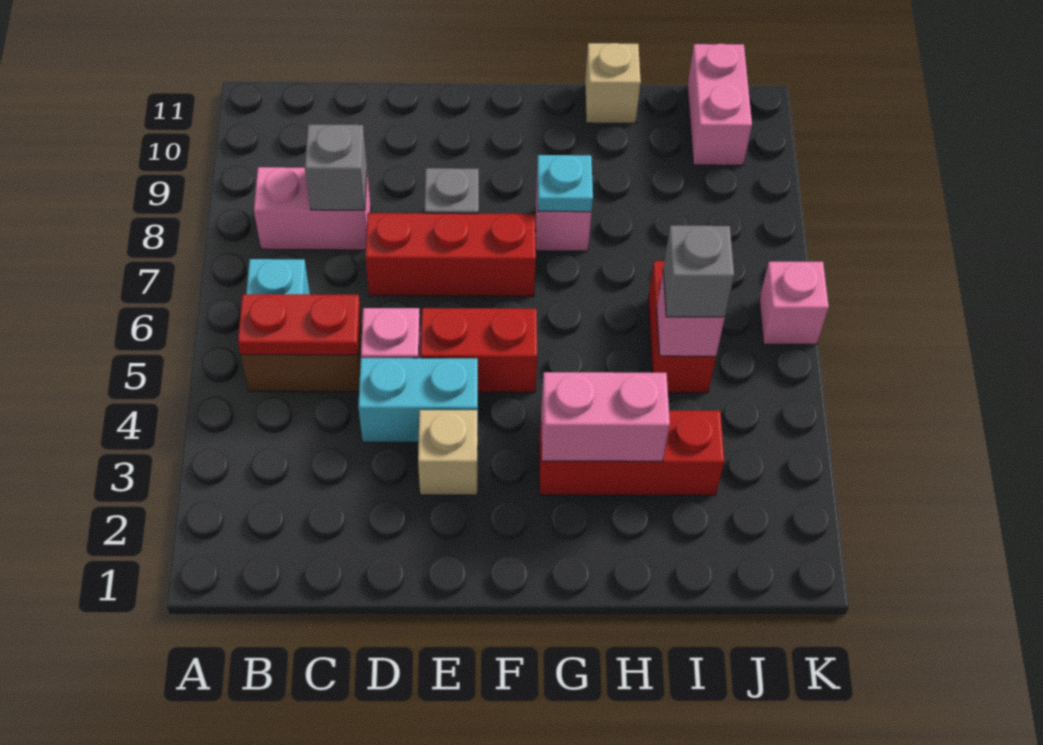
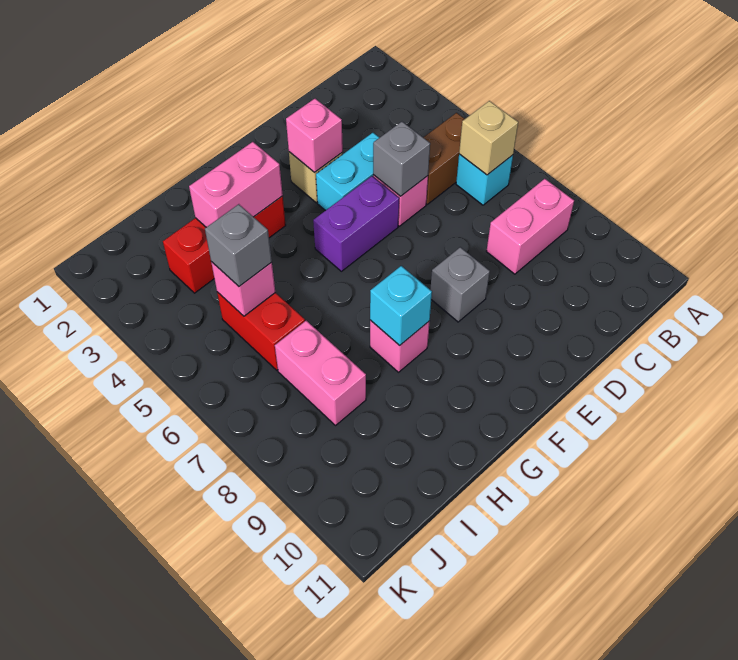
red 1x2 plate [238,294,360,355] -> none
grey 1x1 brick [305,125,367,210] -> grey 1x1 brick moved to [373,122,430,196]
red 1x3 brick [365,213,536,296] -> none
red 1x2 brick [421,308,537,392] -> purple 1x2 brick [313,176,399,271]
cyan 1x1 plate [537,155,593,212] -> cyan 1x1 brick [370,266,432,345]
tan 1x1 brick [585,43,641,123] -> tan 1x1 brick moved to [459,101,518,175]
pink 1x2 brick [687,44,752,165] -> pink 1x2 brick moved to [275,321,366,425]
pink 1x1 brick [759,262,829,344] -> pink 1x1 brick moved to [286,99,343,172]

